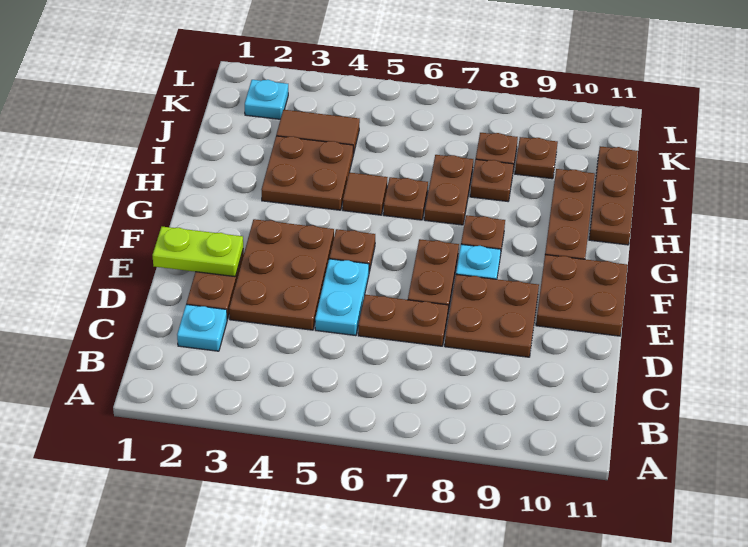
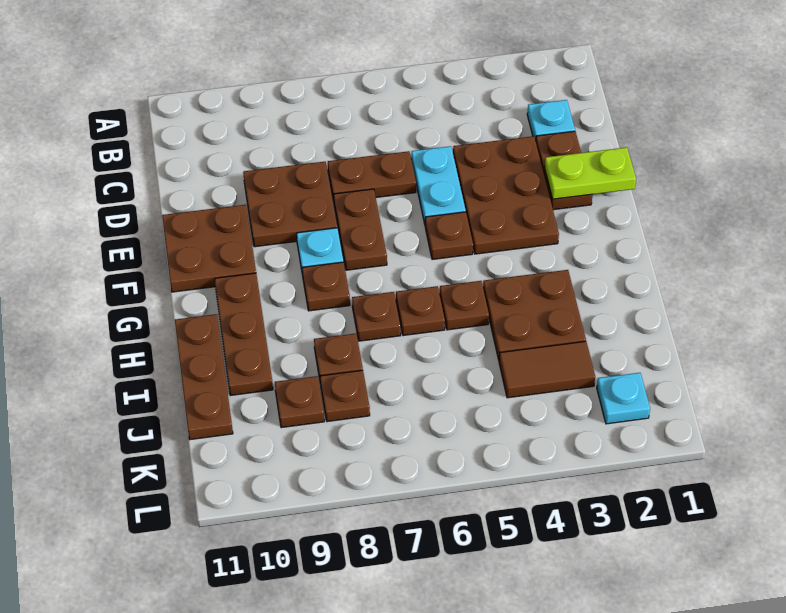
brown 1x1 tile [343,172,388,215] -> brown 1x1 plate [440,281,489,330]
brown 1x2 plate [424,155,473,225] -> brown 1x1 plate [352,292,401,341]

